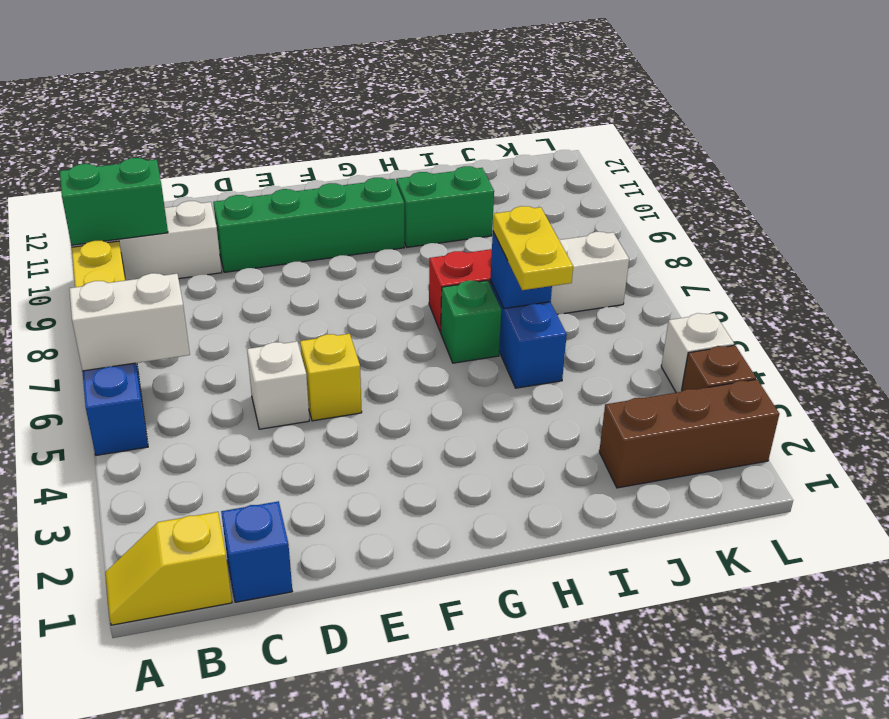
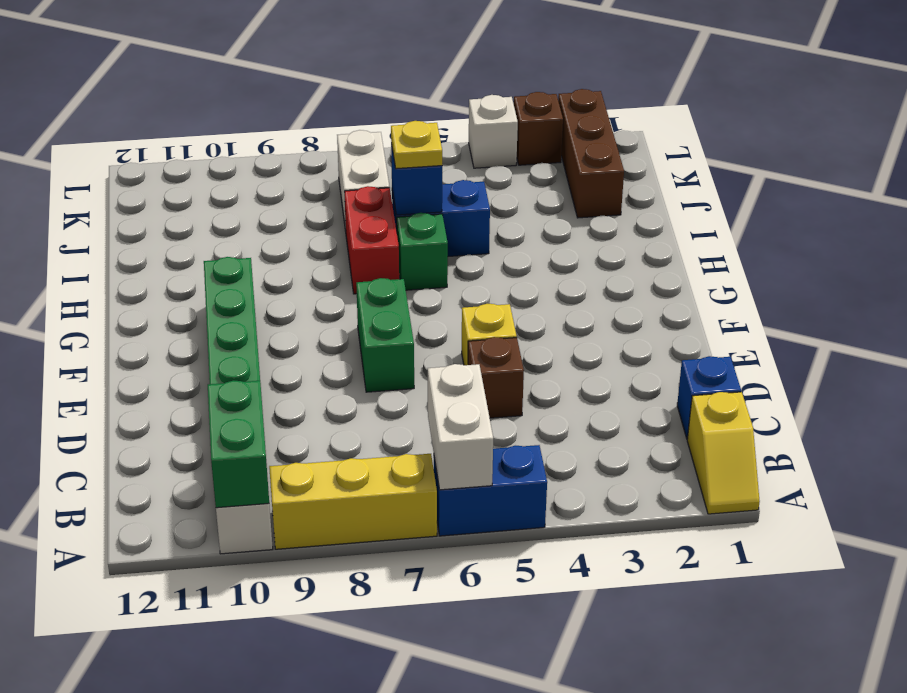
white 1x1 brick [247,341,309,429] -> brown 1x1 brick [468,337,524,418]
green 1x2 brick [396,166,494,247] -> green 1x2 brick moved to [356,278,414,392]
yellow 1x2 plate [493,206,573,290] -> yellow 1x1 plate [391,121,442,169]

